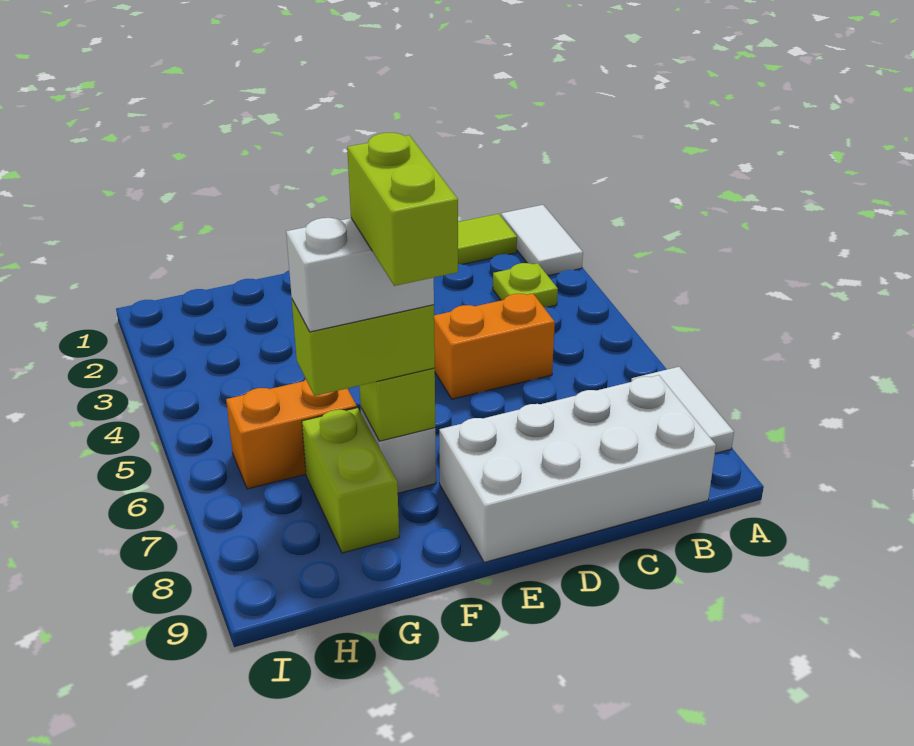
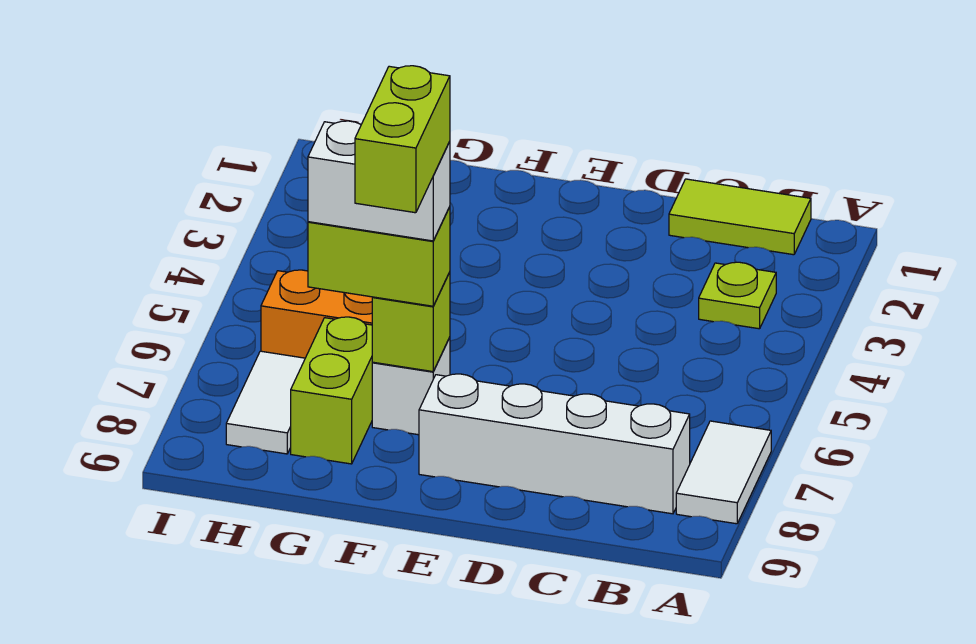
white 1x2 tile [501,205,583,276] -> white 1x2 tile moved to [226,351,305,454]
white 2x4 brick [439,375,716,562] -> white 1x4 brick [419,374,690,514]
orange 1x2 brick [434,294,555,399] -> none

